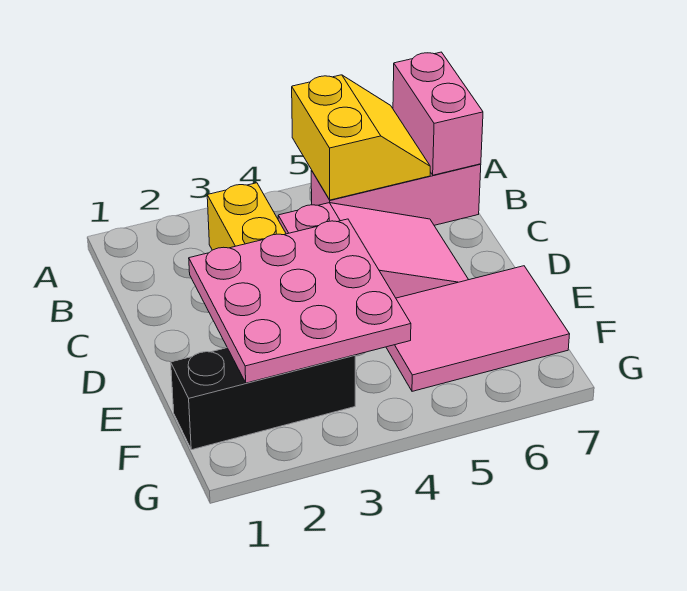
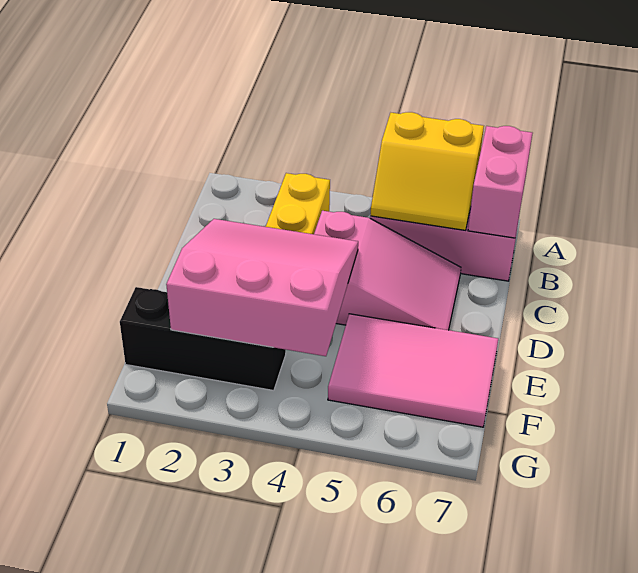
yellow 2x2 slope [292,75,430,200] -> yellow 2x2 slope turned to [370,112,484,230]
pink 3x3 plate [189,219,411,383] -> pink 3x3 slope [166,219,358,356]

